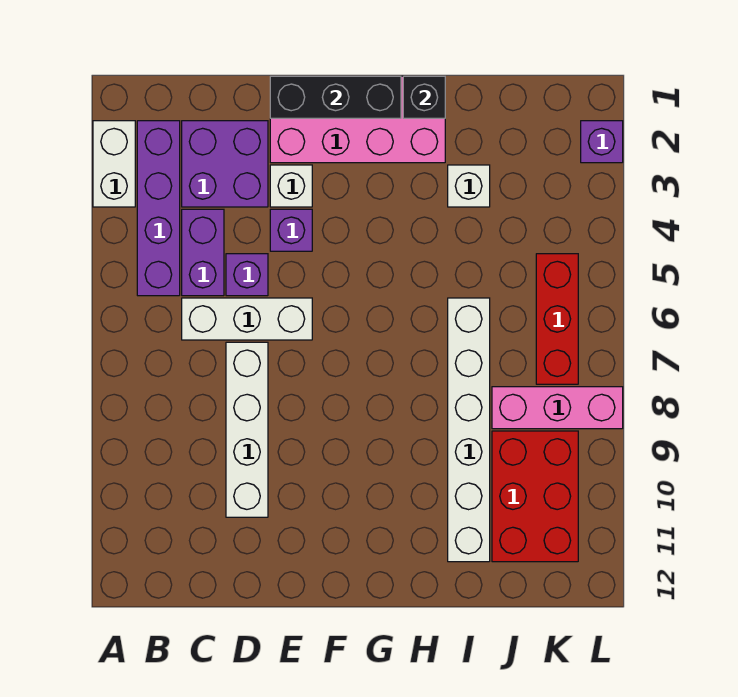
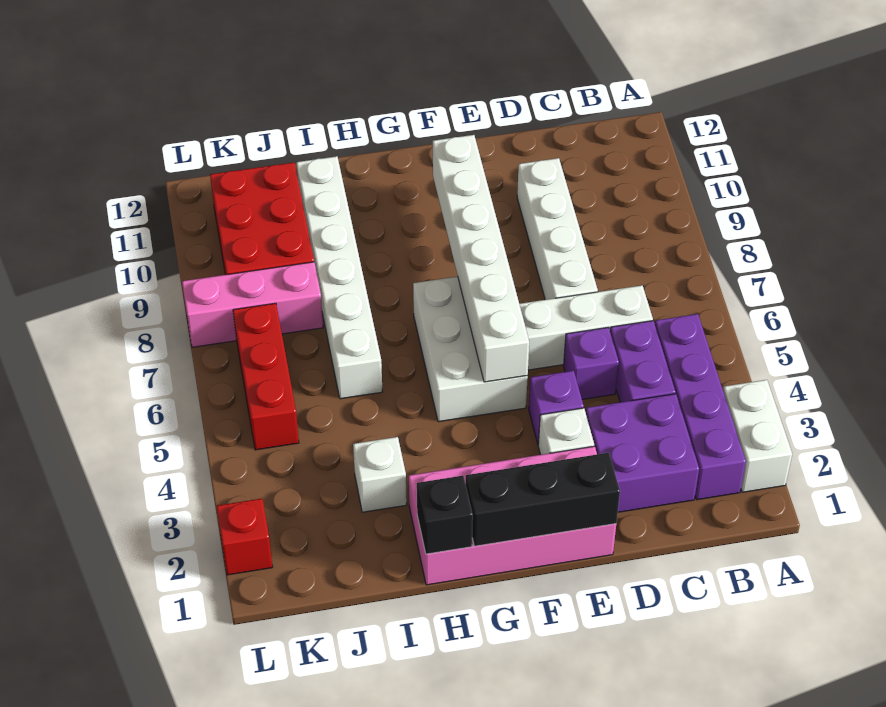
none -> white 2x3 brick [413,277,528,422]
none -> white 1x6 brick [433,135,529,382]
purple 1x1 brick [581,121,623,163] -> red 1x1 brick [217,499,272,575]

